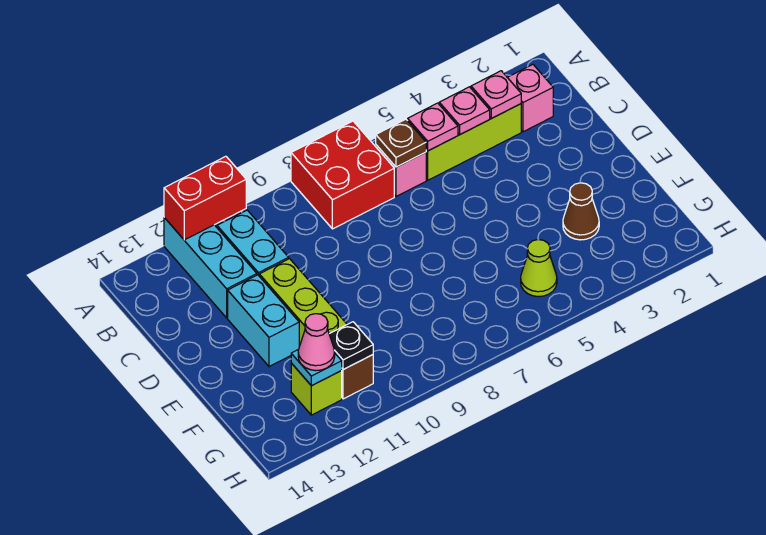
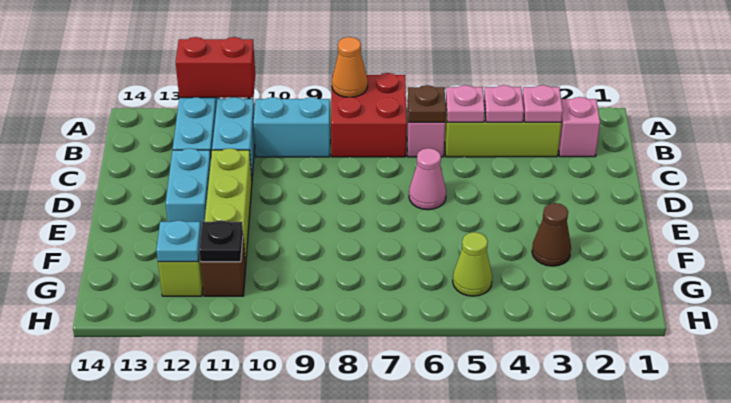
none -> orange 1x1 cone [332,37,368,97]
none -> cyan 1x2 brick [254,97,330,157]
pink 1x1 cone [298,314,335,371] -> pink 1x1 cone moved to [409,148,446,210]

